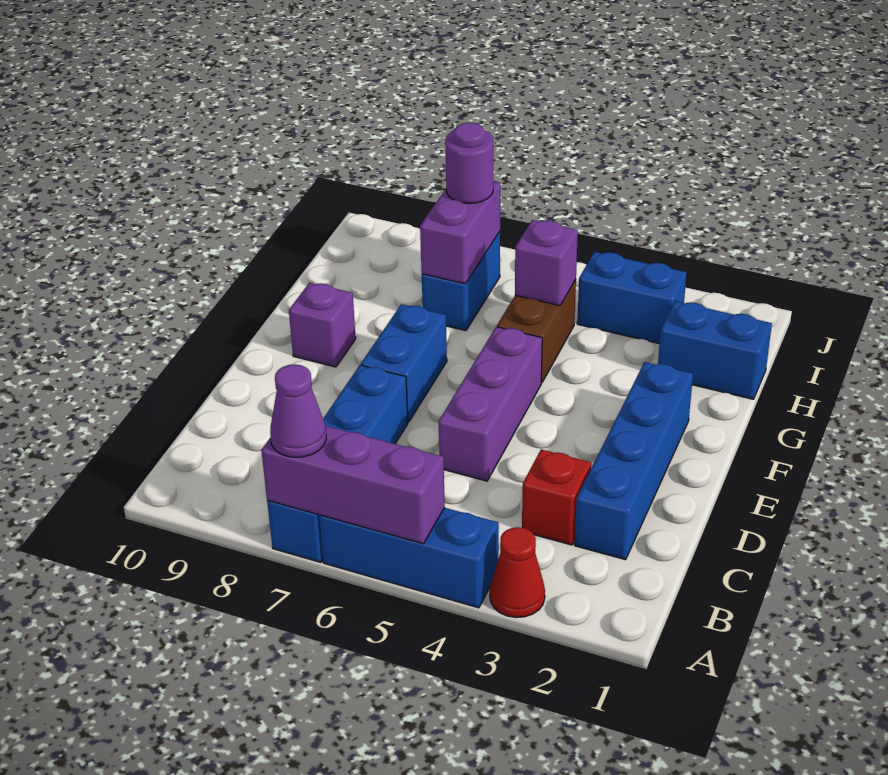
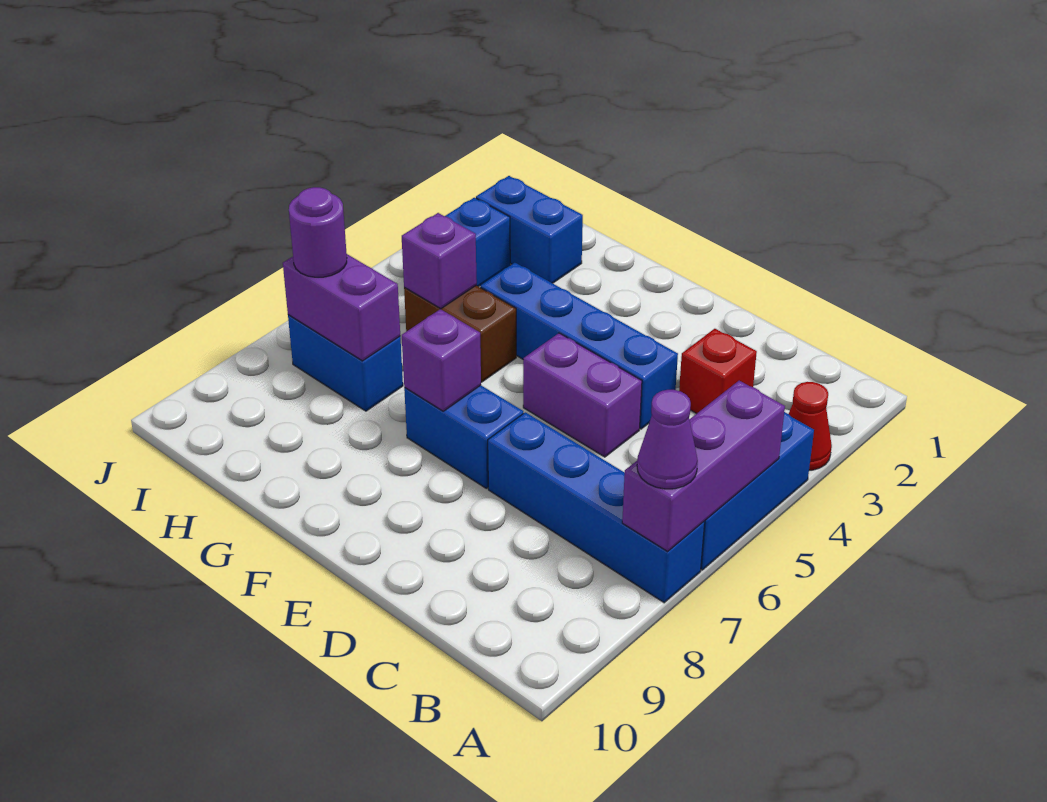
blue 1x4 brick [575,362,693,560] -> blue 1x4 brick moved to [480,263,678,429]
purple 1x3 brick [439,327,542,481] -> purple 1x2 brick [523,333,642,457]
purple 1x1 brick [289,283,356,367] -> purple 1x1 brick moved to [402,309,481,411]
blue 1x2 brick [658,301,772,399] -> blue 1x2 brick turned to [476,176,583,283]

